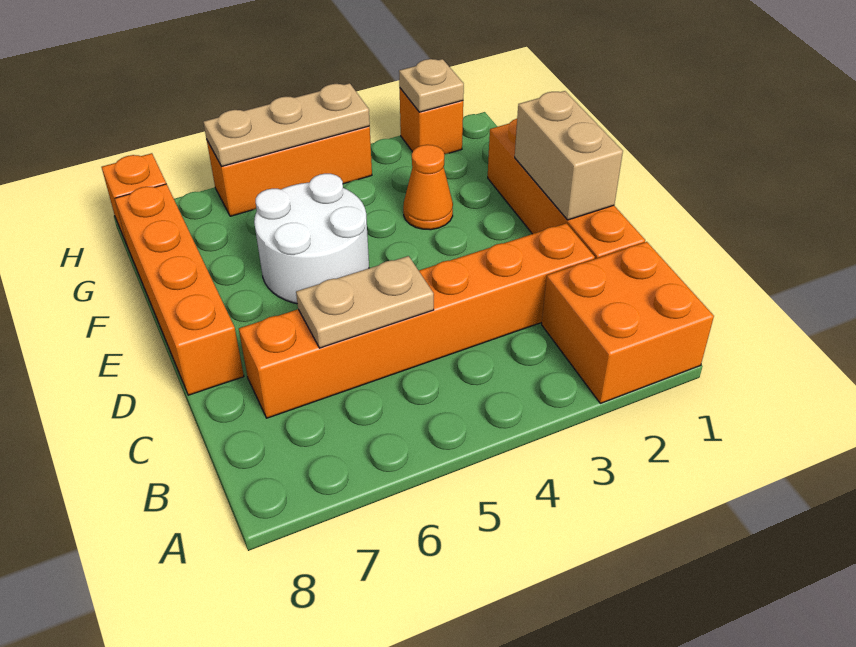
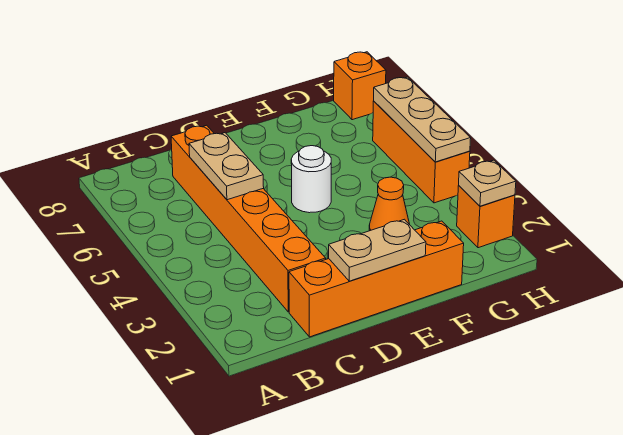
orange 2x2 brick [542,242,714,403] -> none
tan 1x2 brick [515,91,623,220] -> tan 1x2 plate [329,219,426,281]
orange 1x4 brick [115,184,244,395] -> none
white 2x2 round brick [254,174,369,304] -> white 1x1 round brick [291,146,331,213]

